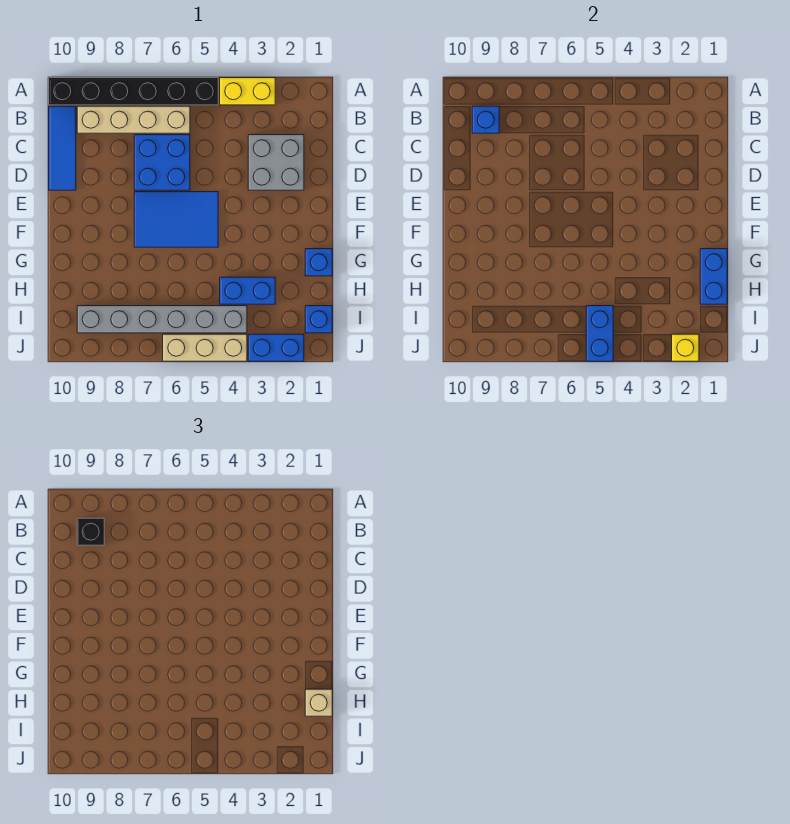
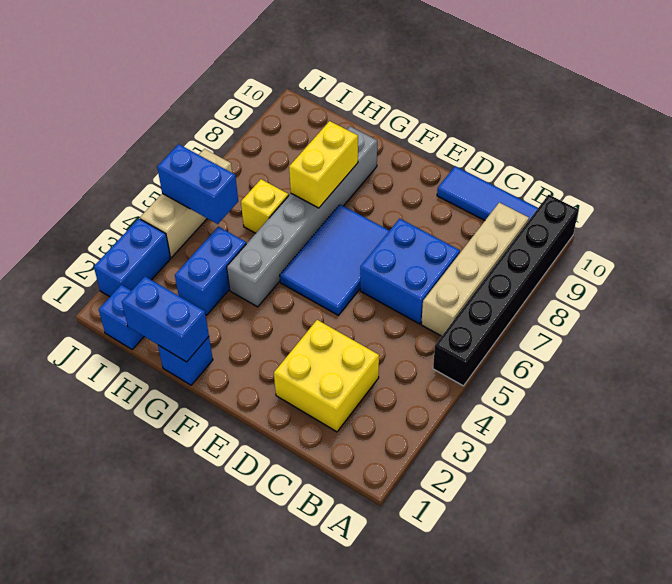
yellow 1x2 brick [220,78,275,105] -> yellow 1x2 brick moved to [289,121,358,208]
blue 1x1 brick [472,106,499,133] -> none
black 1x1 brick [77,518,104,545] -> none
grey 2x2 brick [248,135,304,190] -> yellow 2x2 brick [274,320,379,432]
tan 1x1 brick [305,689,332,716] -> none
grey 1x6 brick [77,306,247,333] -> grey 1x6 brick moved to [227,127,377,307]
yellow 1x1 brick [672,334,699,361] -> yellow 1x1 brick moved to [241,179,289,233]

